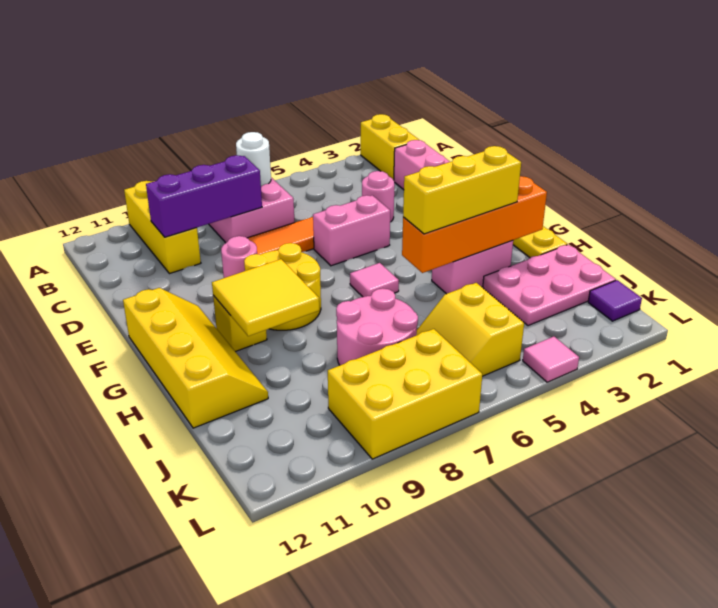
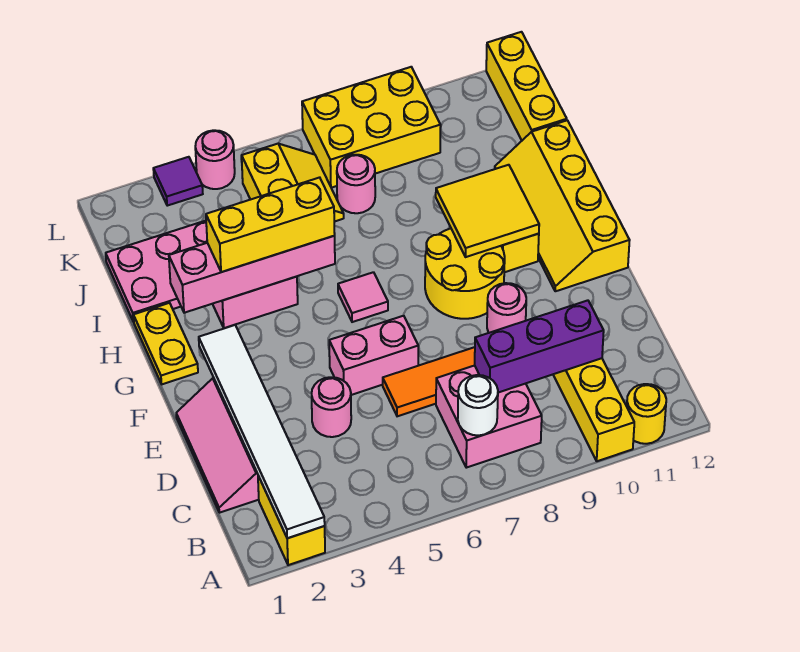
none -> white 1x6 tile [199,325,325,538]
none -> yellow 1x1 round brick [627,384,666,444]
orange 1x4 brick [402,176,547,273] -> pink 1x4 brick [169,236,335,313]
pink 2x2 round brick [336,288,418,365] -> pink 1x1 round brick [337,155,375,213]
none -> yellow 1x3 brick [486,32,567,140]
purple 1x1 tile [588,280,642,321] -> purple 1x1 tile moved to [153,157,203,206]
pink 1x1 tile [523,337,579,382] -> pink 1x1 round brick [195,130,235,189]

